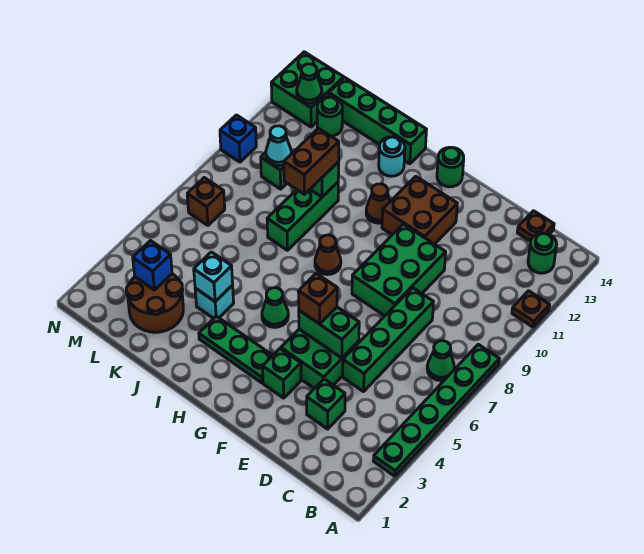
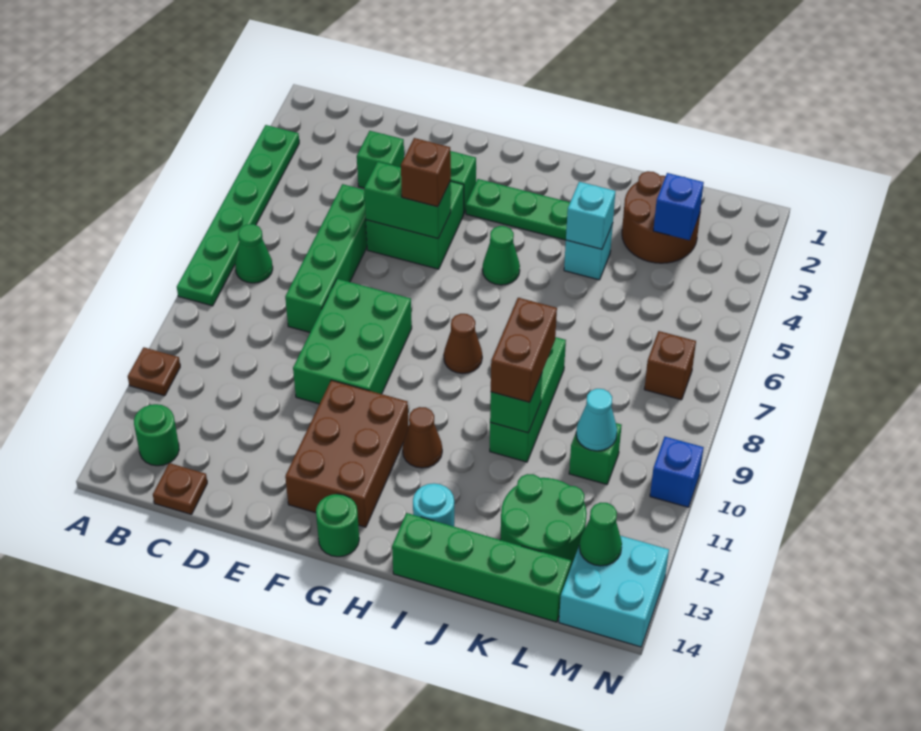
brown 2x2 brick [382,176,457,244] -> brown 2x3 brick [285,380,409,527]
green 1x1 round brick [317,97,342,136] -> green 2x2 round brick [500,474,587,566]
green 2x2 brick [271,52,344,127] -> cyan 2x2 brick [559,536,669,647]

